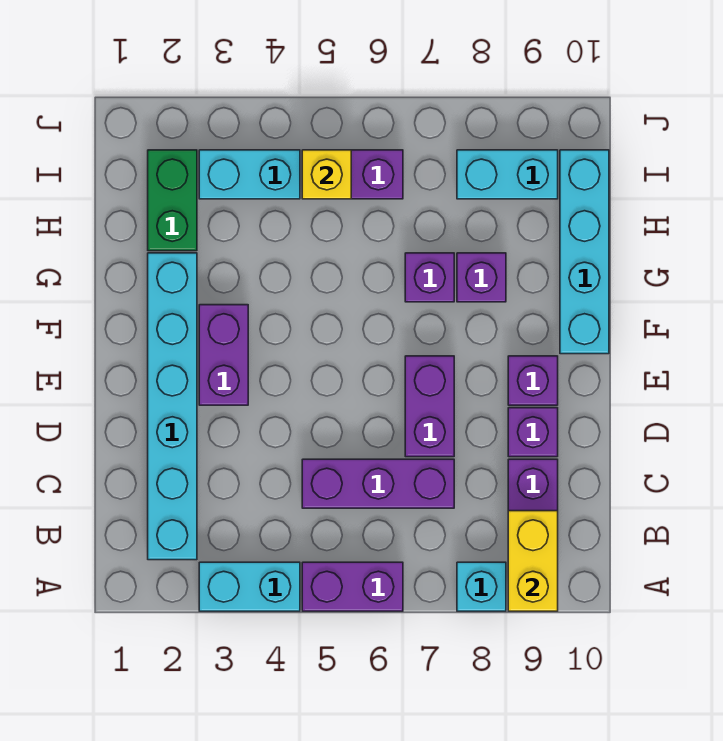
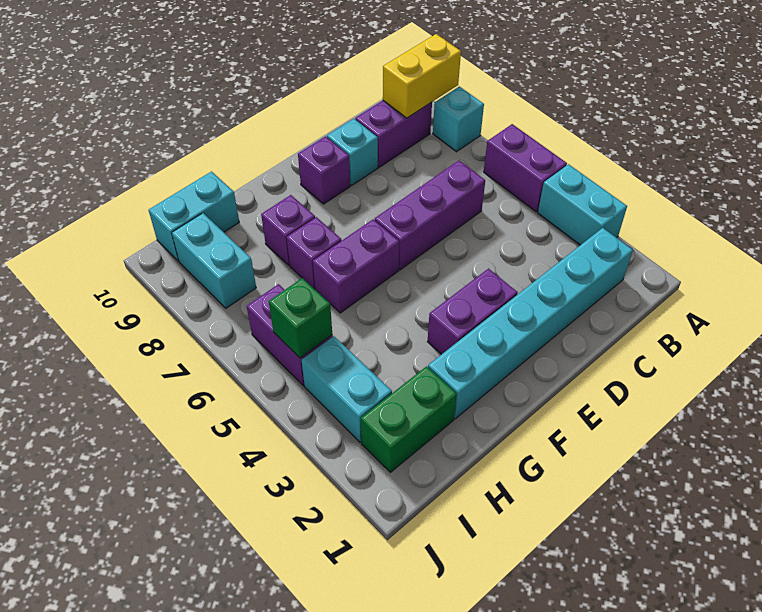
purple 1x3 brick [302,459,454,508] -> purple 1x3 brick turned to [375,161,485,270]
purple 1x2 brick [405,356,454,457] -> purple 1x2 brick moved to [313,219,399,313]
purple 1x1 brick [508,408,558,457] -> cyan 1x1 brick [327,119,378,185]
cyan 1x4 brick [560,150,609,354] -> cyan 1x2 brick [149,172,239,261]
yellow 1x1 brick [302,150,351,199] -> green 1x1 brick [269,278,332,358]

